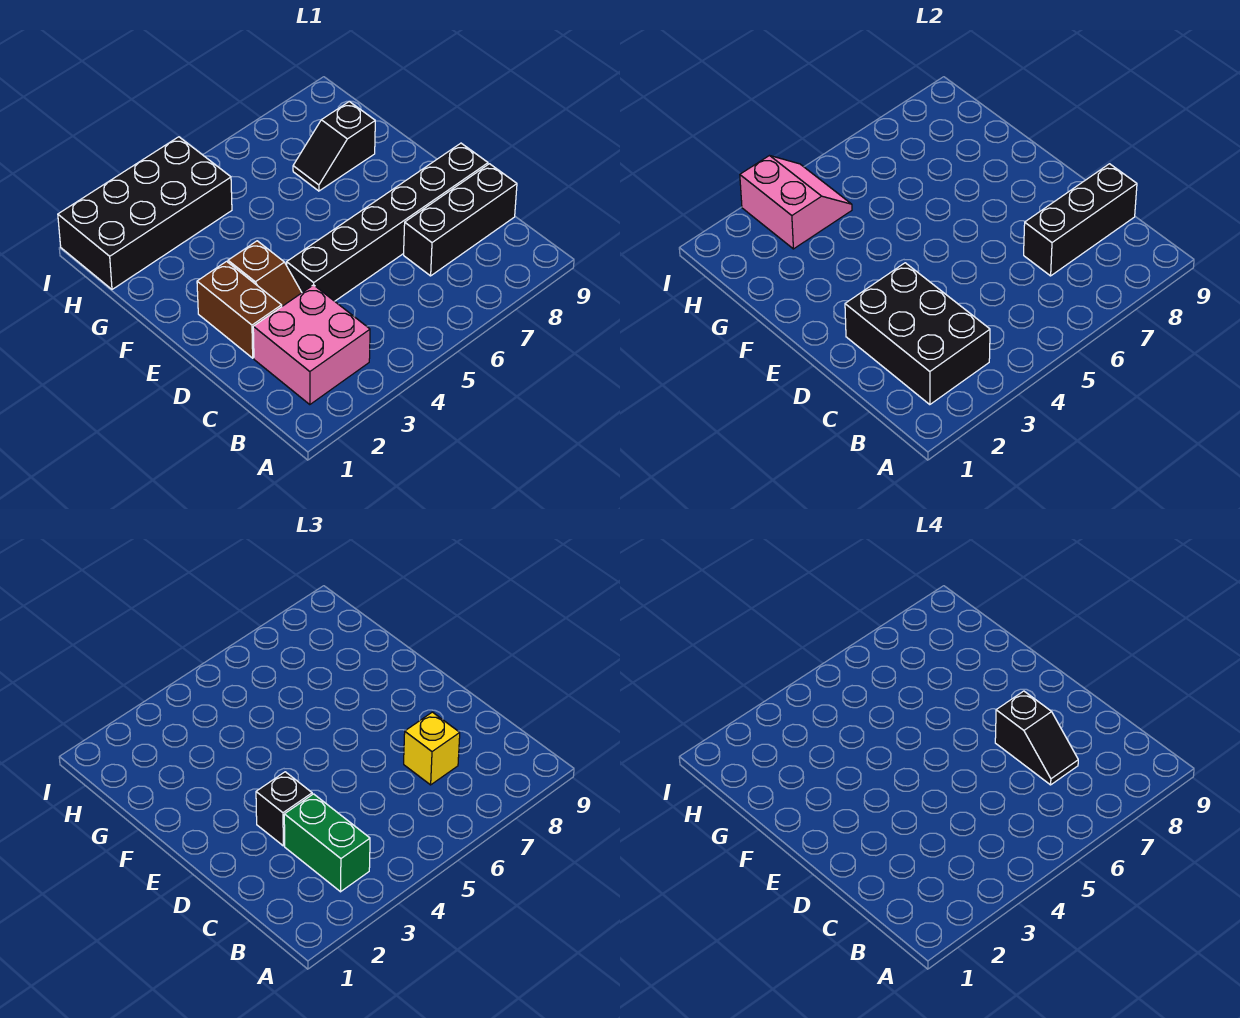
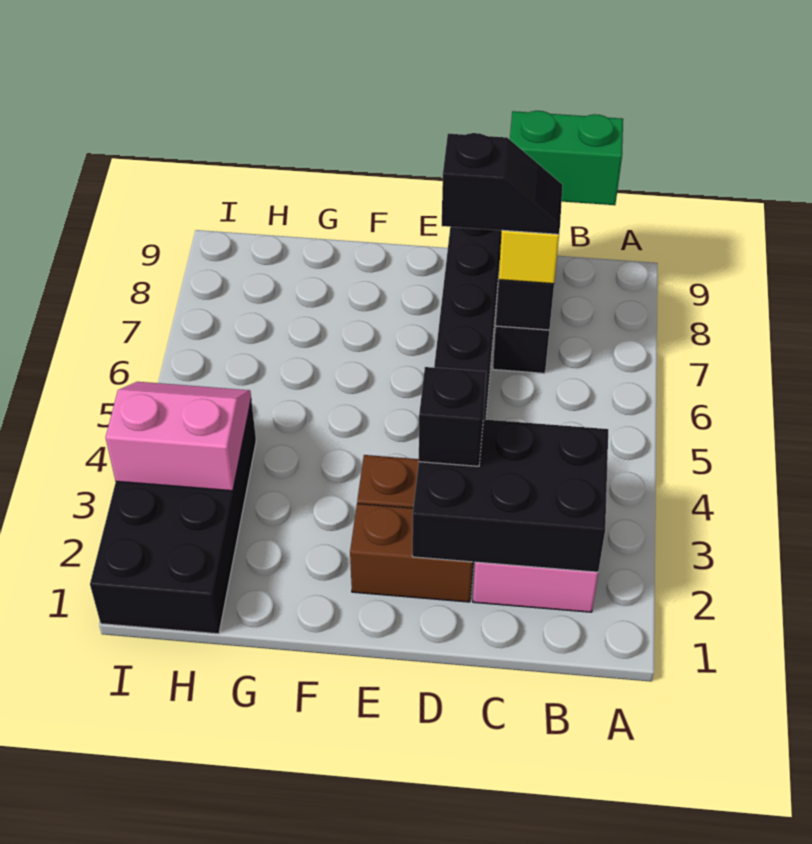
green 1x2 brick [284,794,370,892] -> green 1x2 brick moved to [510,111,623,205]
black 1x2 slope [293,101,375,191] -> none

